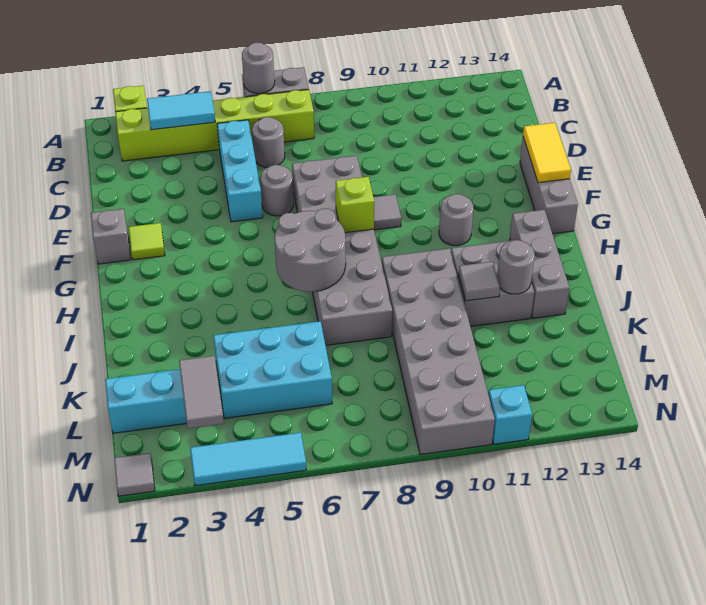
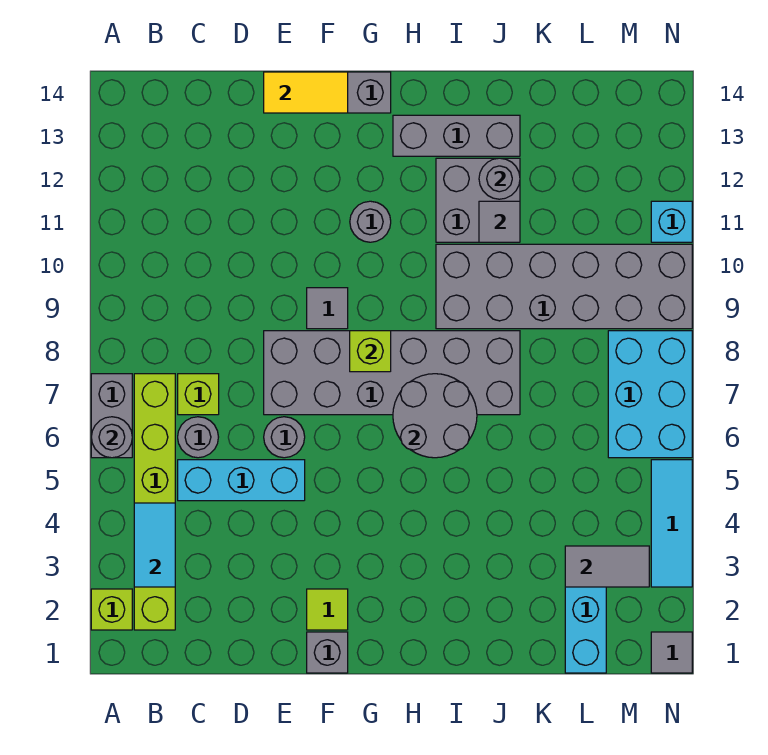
none -> lime 1x1 brick [178,374,219,415]
cyan 2x3 brick [213,321,332,418] -> cyan 2x3 brick moved to [608,331,692,458]

